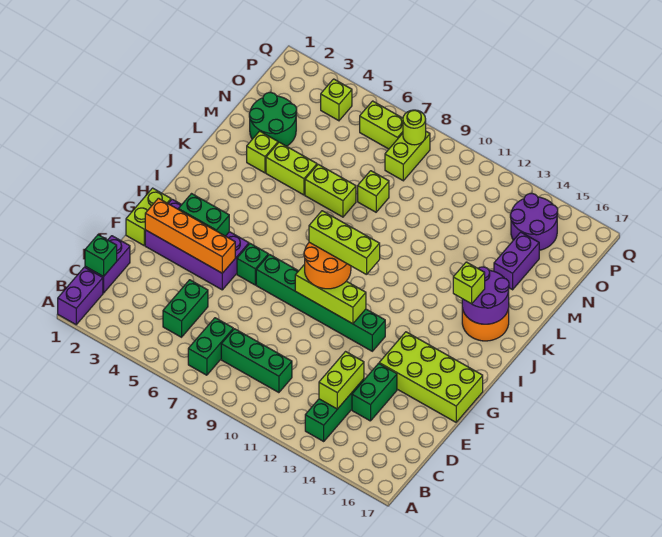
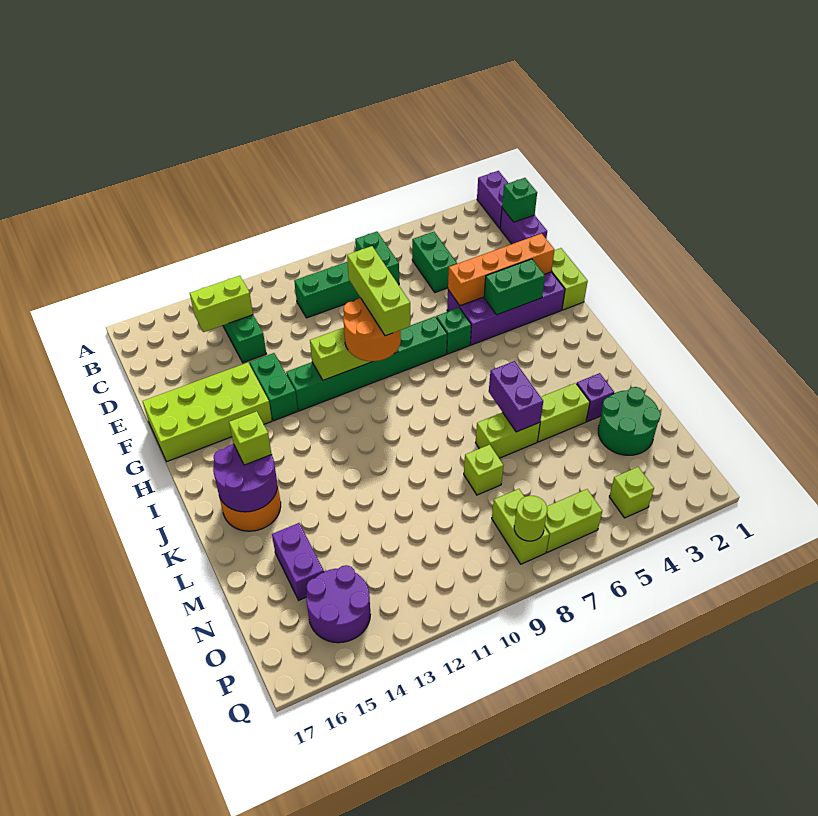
lime 1x2 brick [319,352,364,409] -> lime 1x2 brick turned to [190,276,253,332]
green 1x2 brick [352,363,397,421] -> green 1x2 brick moved to [250,353,298,421]
lime 1x3 brick [309,211,380,275] -> lime 1x3 brick turned to [347,246,410,336]
none -> purple 1x2 brick [489,361,543,432]
lime 1x1 brick [247,131,278,173] -> purple 1x1 brick [577,373,614,422]

